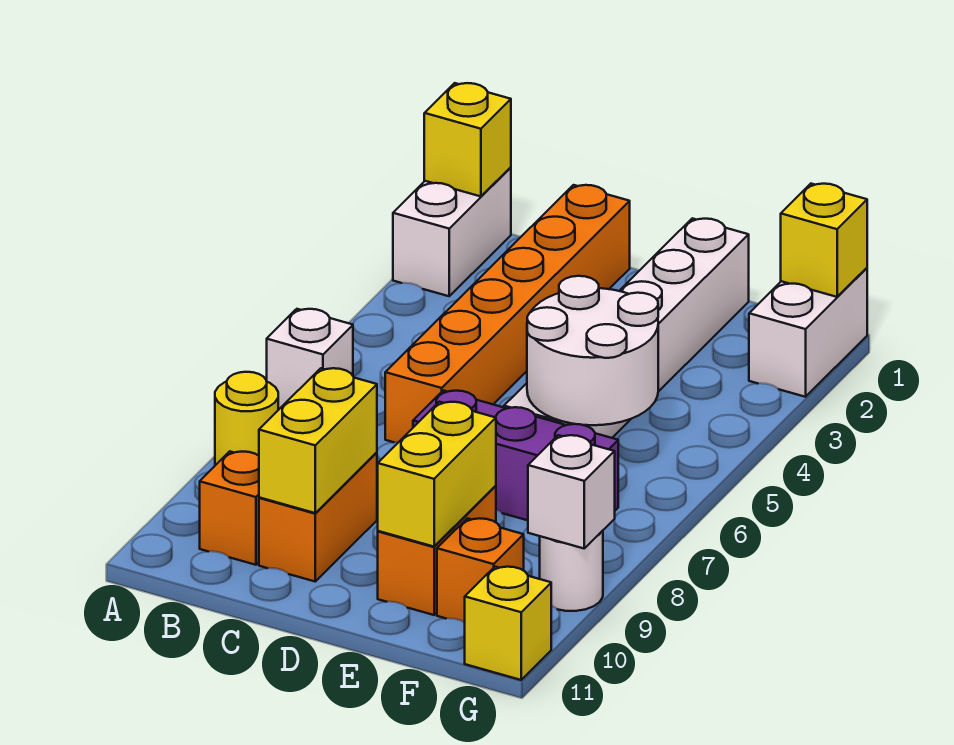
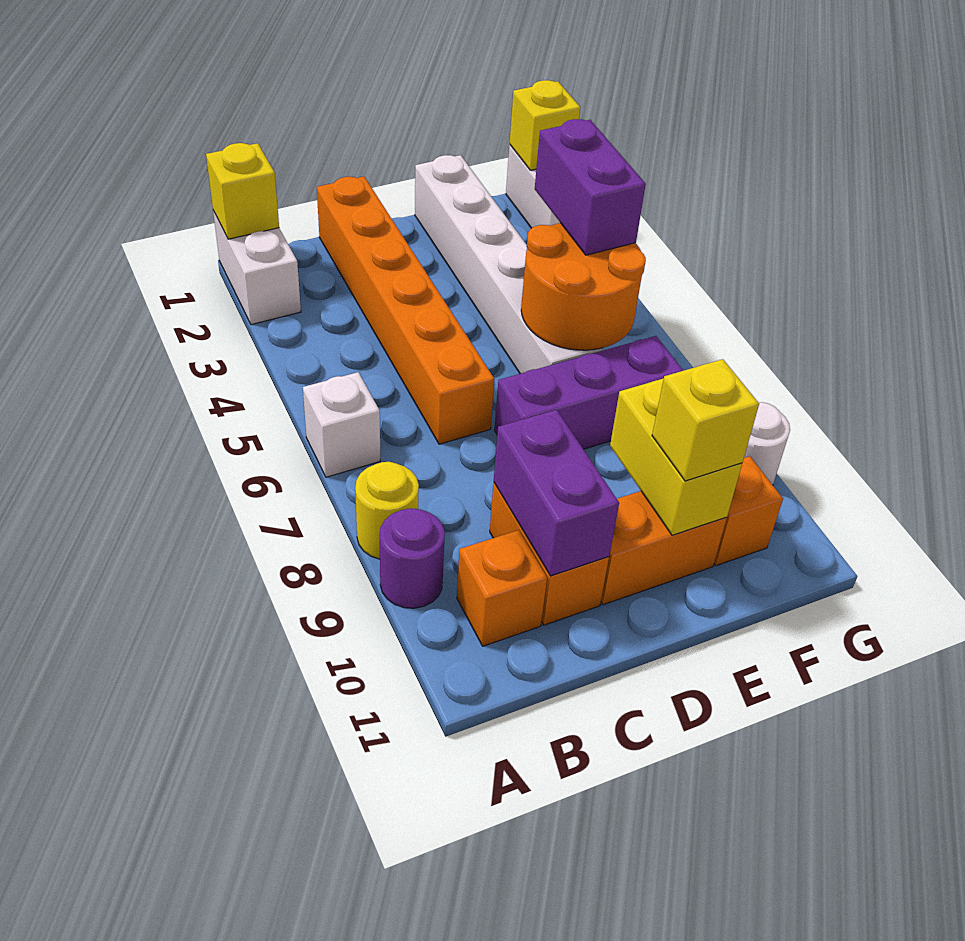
none -> purple 1x1 round brick [380,509,445,608]
yellow 1x2 brick [259,368,377,513] -> purple 1x2 brick [494,410,619,576]
white 2x2 round brick [527,276,658,425] -> orange 2x2 round brick [521,223,646,350]
orange 1x2 brick [378,486,496,615] -> orange 1x2 brick turned to [601,491,727,605]
none -> purple 1x2 brick [535,119,646,255]
white 1x1 brick [528,435,615,548] -> none
yellow 1x1 brick [465,567,551,680] -> yellow 1x1 brick moved to [652,359,759,481]

